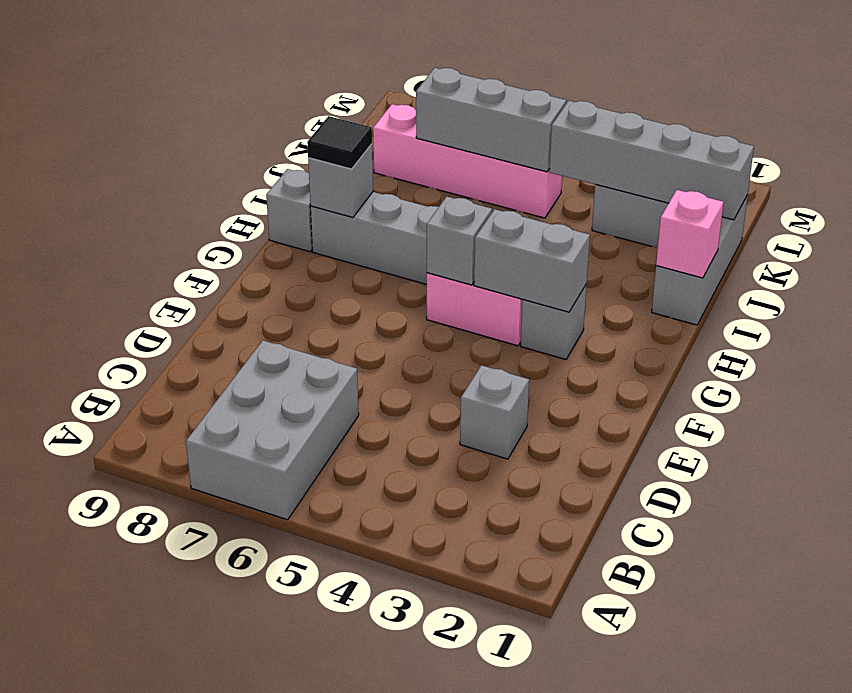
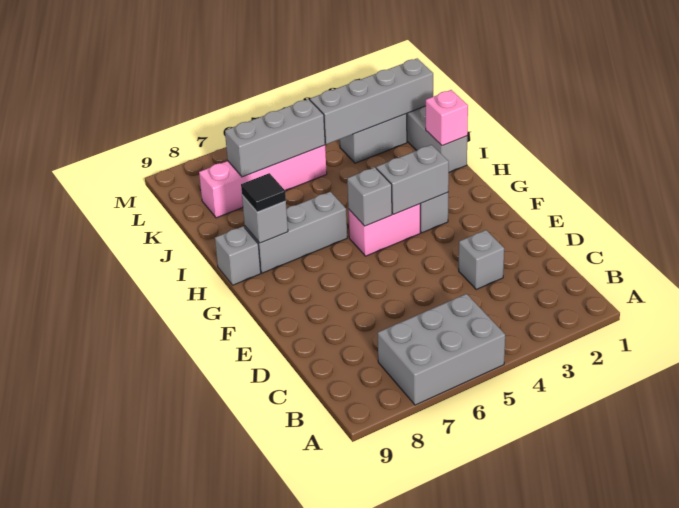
grey 2x3 brick [186,340,359,520] -> grey 2x3 brick turned to [378,294,505,405]

